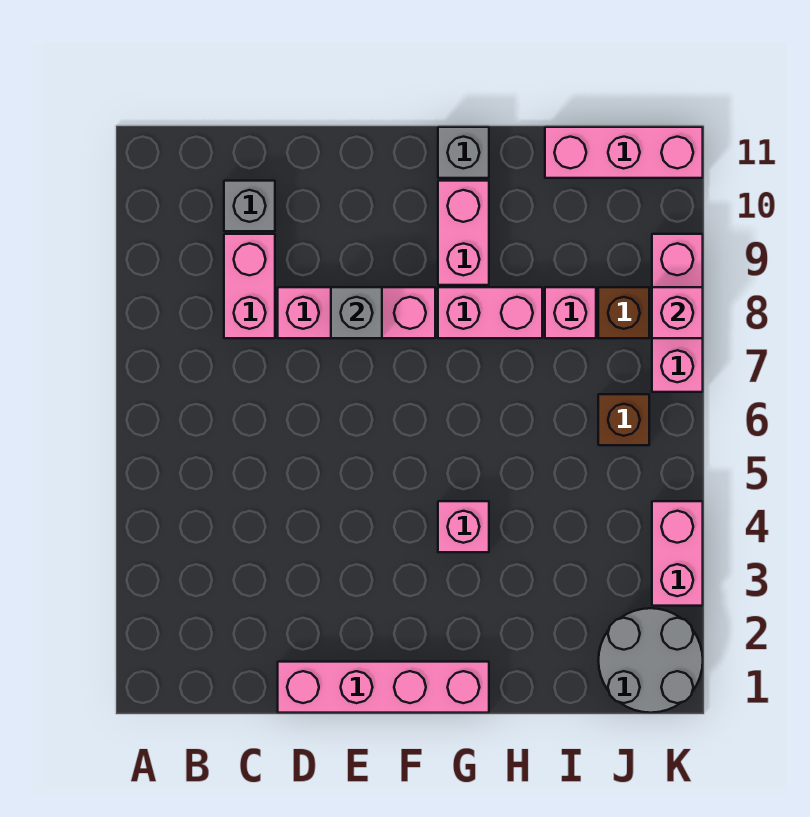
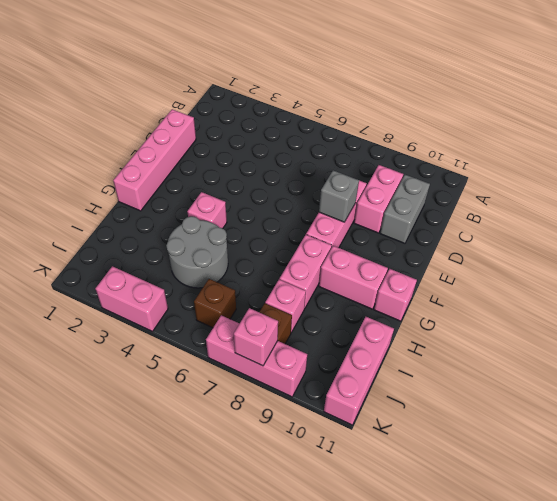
pink 1x2 brick [224,234,275,338] -> pink 1x2 brick turned to [354,165,403,233]
grey 1x1 brick [224,181,275,231] -> grey 1x2 brick [380,175,430,243]
grey 1x1 brick [438,127,489,178] -> pink 1x1 brick [374,269,417,321]
grey 2x2 round brick [598,608,703,713] -> grey 2x2 round brick moved to [166,216,228,288]

